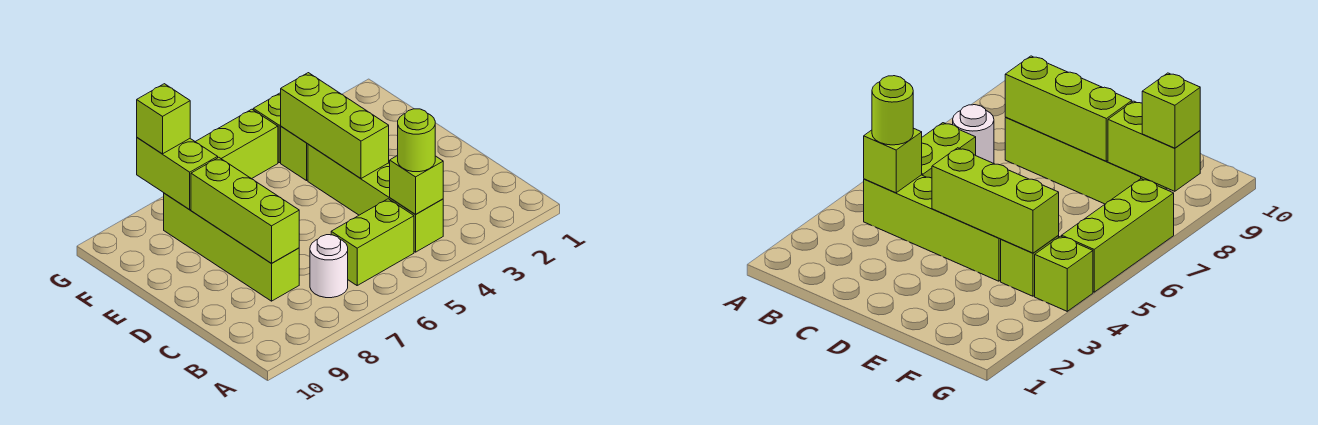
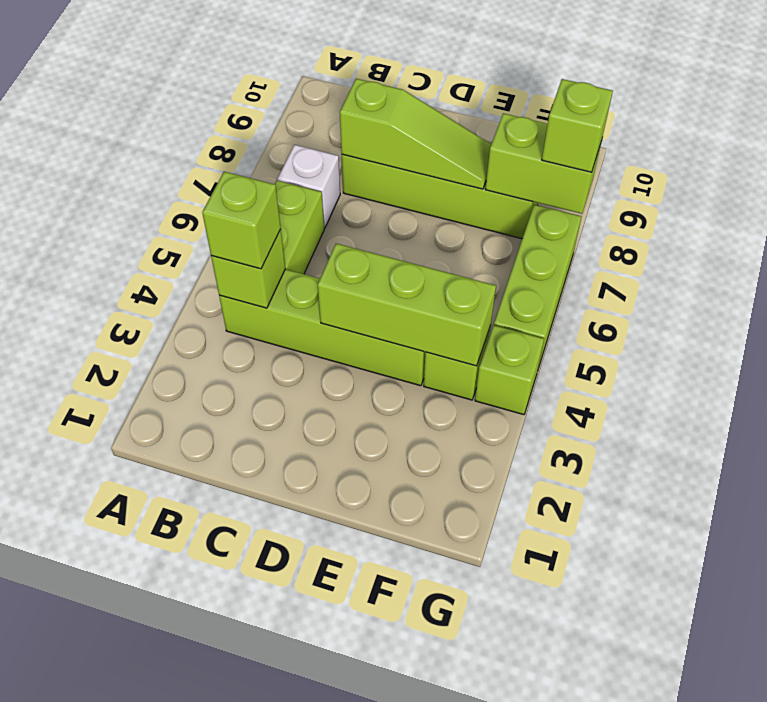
lime 1x1 round brick [398,109,435,172] -> lime 1x1 brick [202,172,281,269]
white 1x1 round brick [310,235,348,298] -> white 1x1 brick [277,145,340,228]
lime 1x3 brick [191,157,299,263] -> lime 1x3 slope [340,79,491,189]

